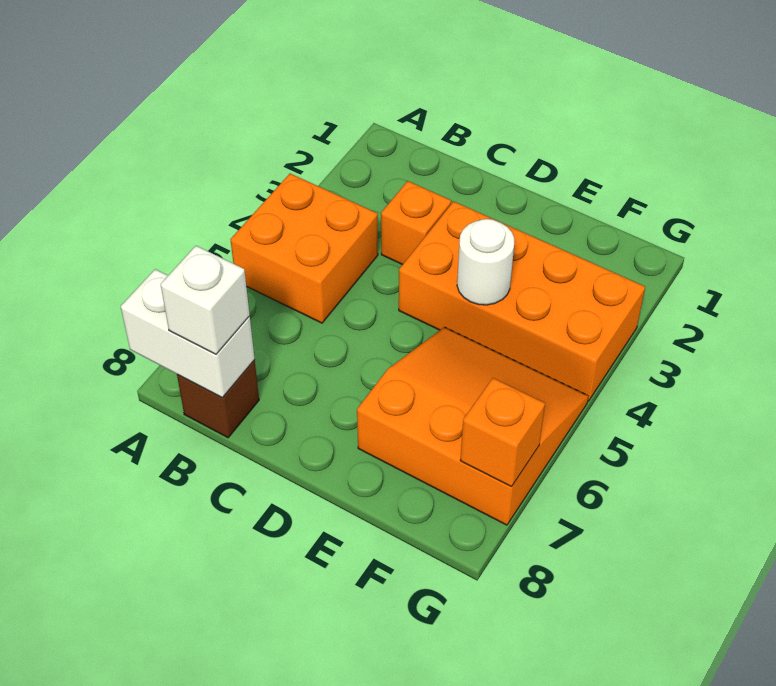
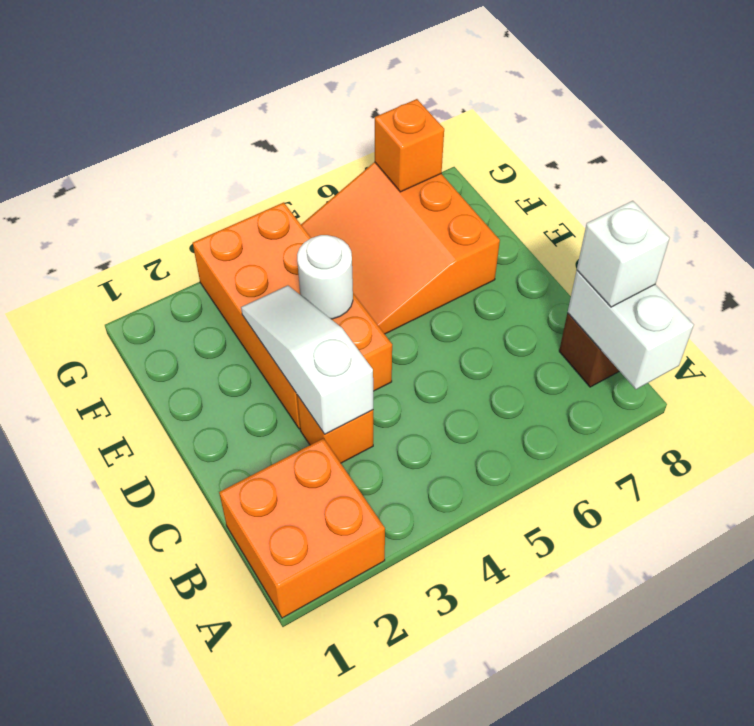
orange 2x2 brick [231,174,378,323] -> orange 2x2 brick moved to [219,439,385,618]
none -> white 1x3 slope [241,285,373,434]

